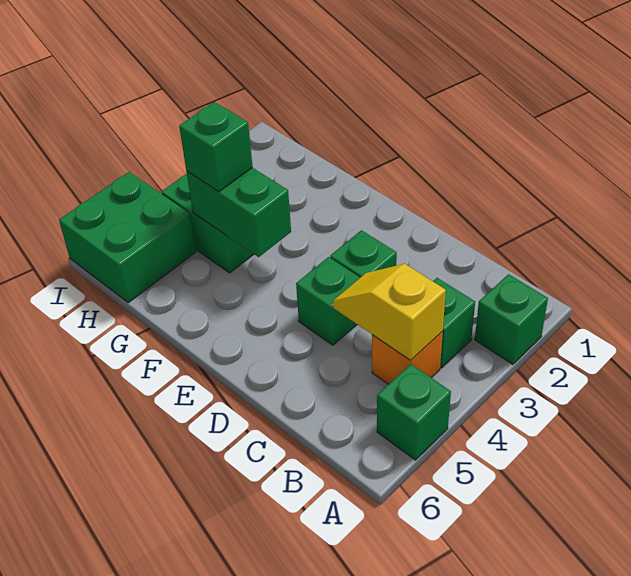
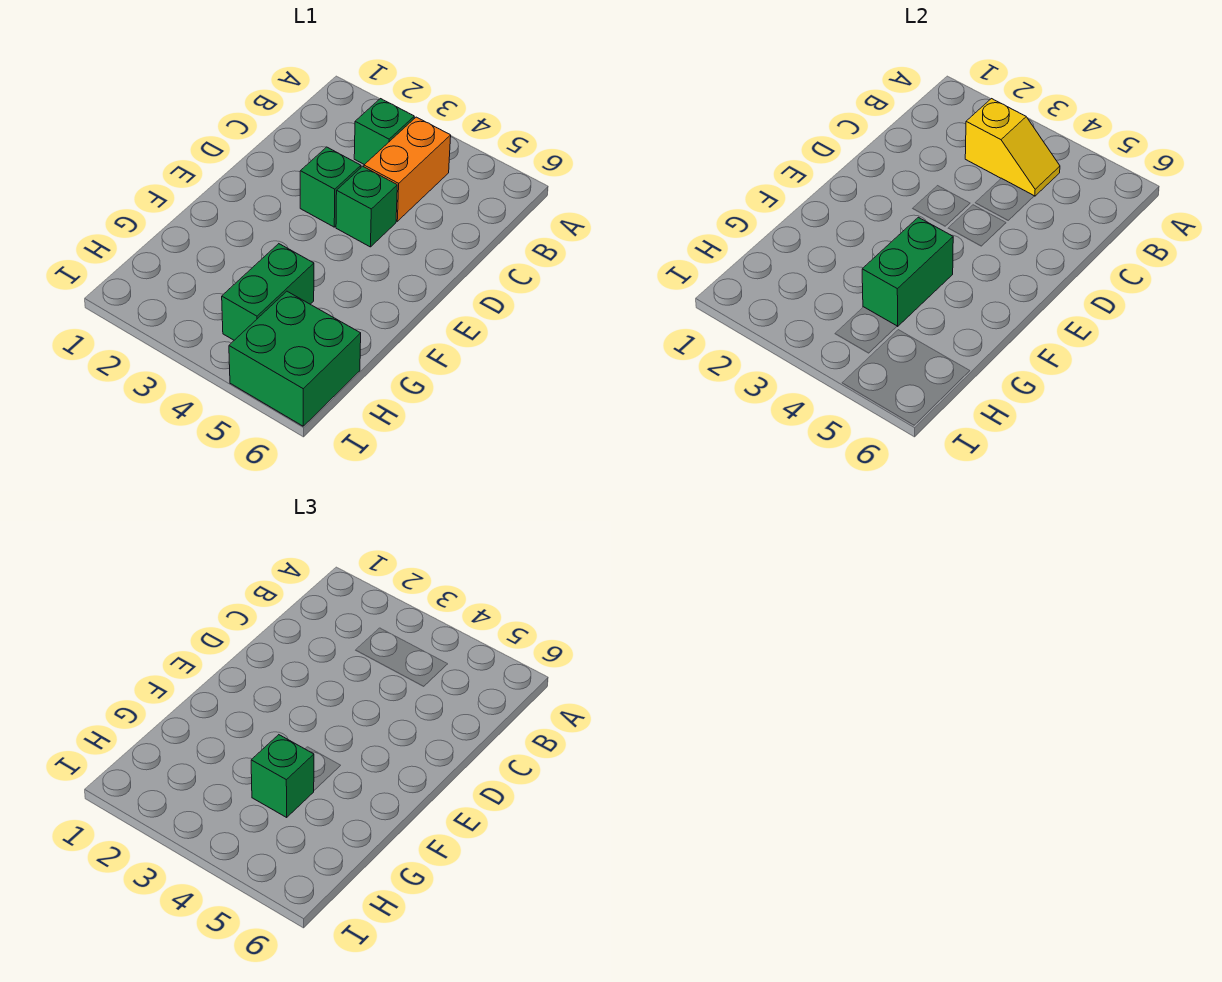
green 1x1 brick [475,274,548,364] -> none
green 1x1 brick [377,364,451,460] -> none
orange 1x1 brick [372,332,443,384] -> orange 1x2 brick [364,117,451,221]
yellow 1x2 slope [333,264,446,361] -> yellow 1x2 slope turned to [965,99,1060,196]

